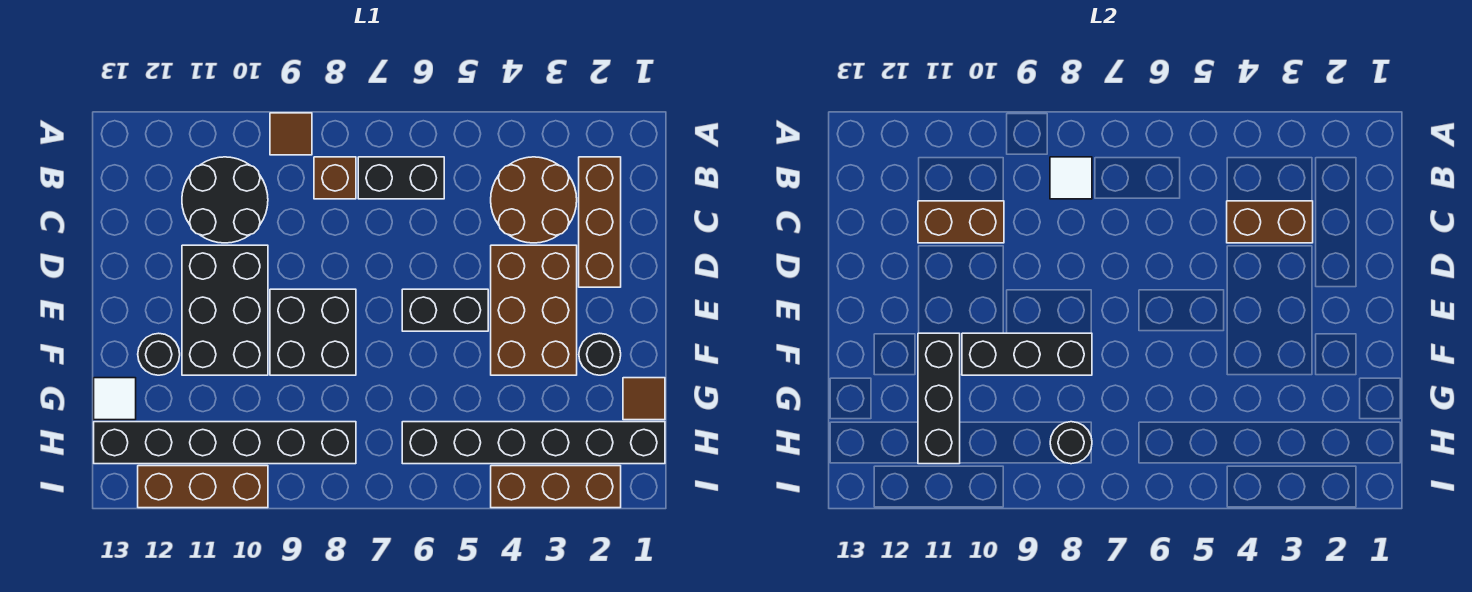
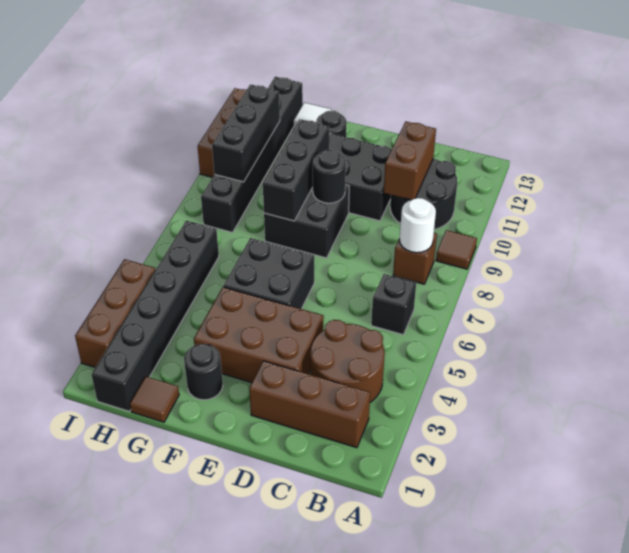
black 1x2 brick [358,157,444,199] -> black 1x1 brick [371,274,416,335]
white 1x1 tile [1050,157,1092,199] -> white 1x1 round brick [399,198,436,253]
brown 1x2 brick [1227,201,1313,243] -> none
black 1x2 brick [402,289,488,331] -> black 2x2 brick [223,238,314,309]
black 1x3 brick [918,333,960,464] -> black 1x3 brick turned to [212,84,280,182]
black 1x1 round brick [1050,422,1092,464] -> black 1x1 round brick moved to [313,150,346,203]

